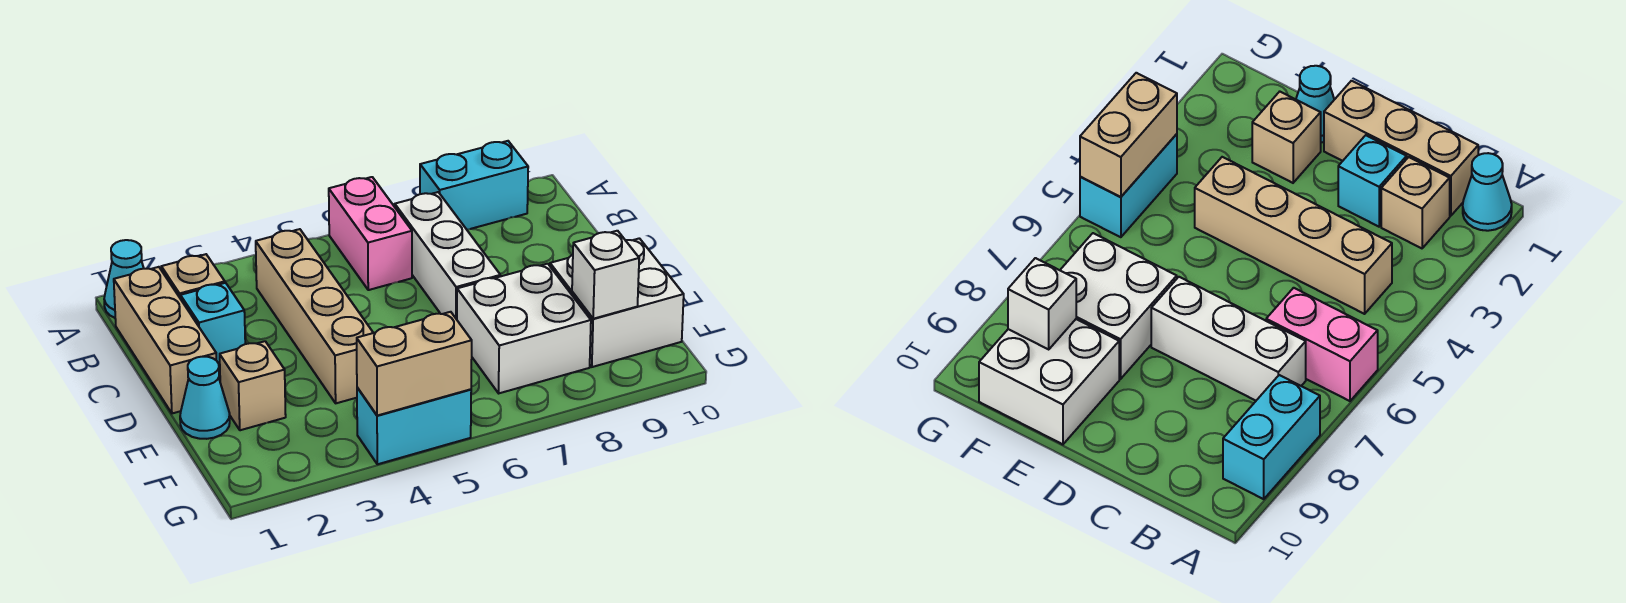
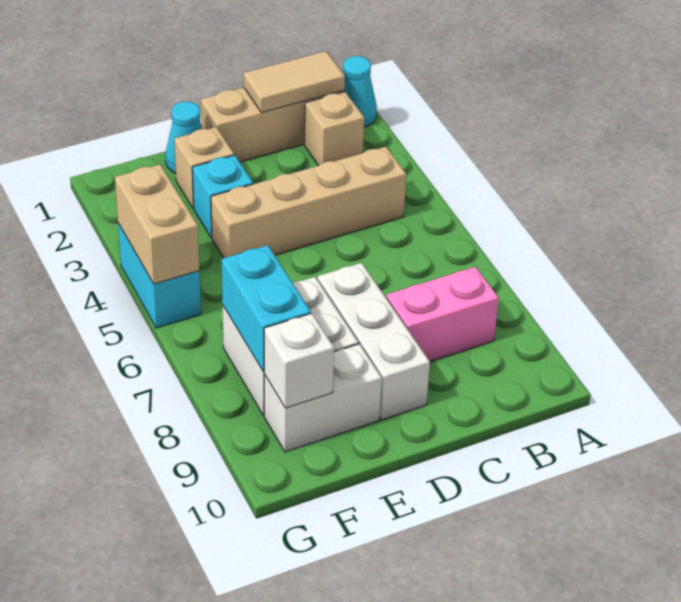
pink 1x2 brick [329,177,412,290] -> pink 1x2 brick moved to [386,267,499,362]
cyan 1x2 brick [420,141,528,230] -> cyan 1x2 brick moved to [221,245,311,372]
none -> tan 1x2 tile [244,51,345,113]
white 1x3 brick [395,192,500,319] -> white 1x3 brick turned to [318,263,430,420]
cyan 1x1 brick [180,283,245,365] -> cyan 1x1 brick moved to [192,155,253,238]
white 2x2 brick [550,238,684,367] -> white 1x2 brick [264,344,382,452]

